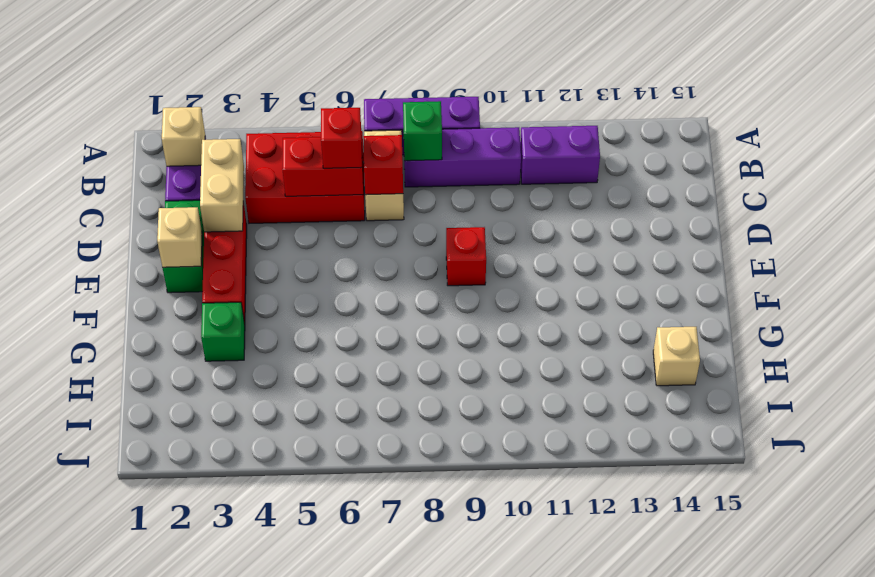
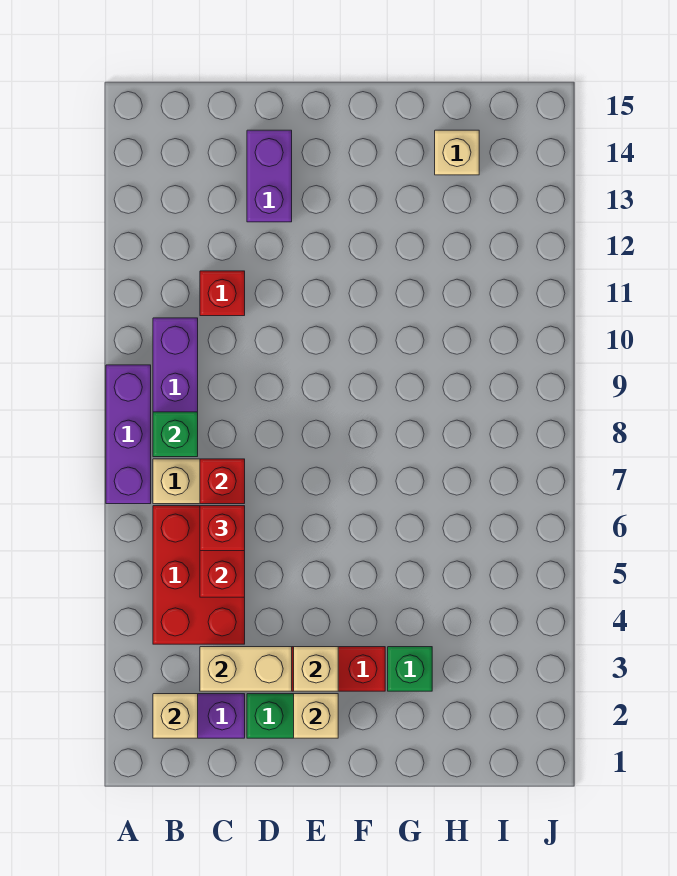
purple 1x2 brick [520,126,600,184] -> purple 1x2 brick moved to [247,130,292,222]
none -> tan 1x1 brick [294,647,338,691]
red 1x1 brick [446,227,486,286] -> red 1x1 brick moved to [200,271,245,316]

